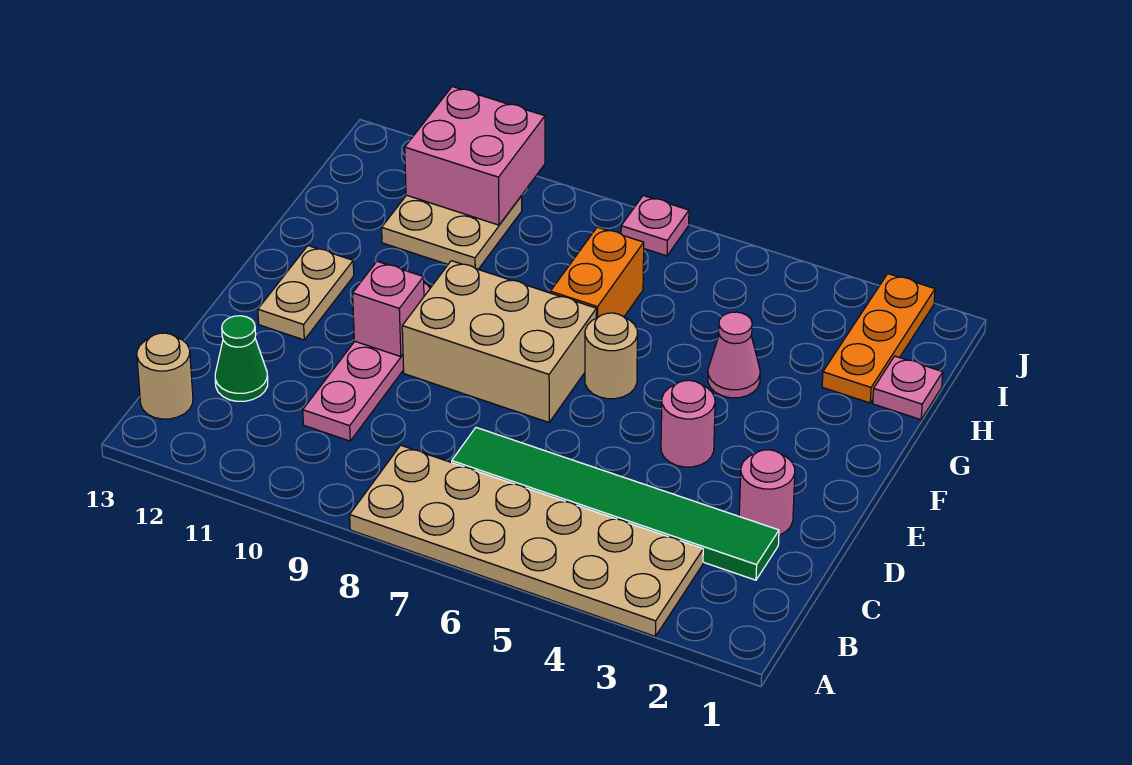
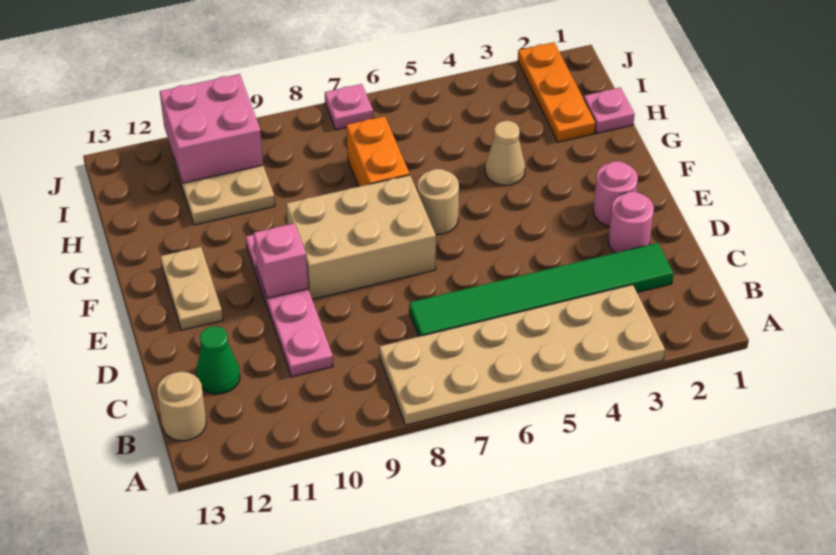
pink 1x1 round brick [661,380,715,467] -> pink 1x1 round brick moved to [593,161,638,226]
pink 1x1 cone [708,312,760,398] -> tan 1x1 cone [485,121,525,186]

